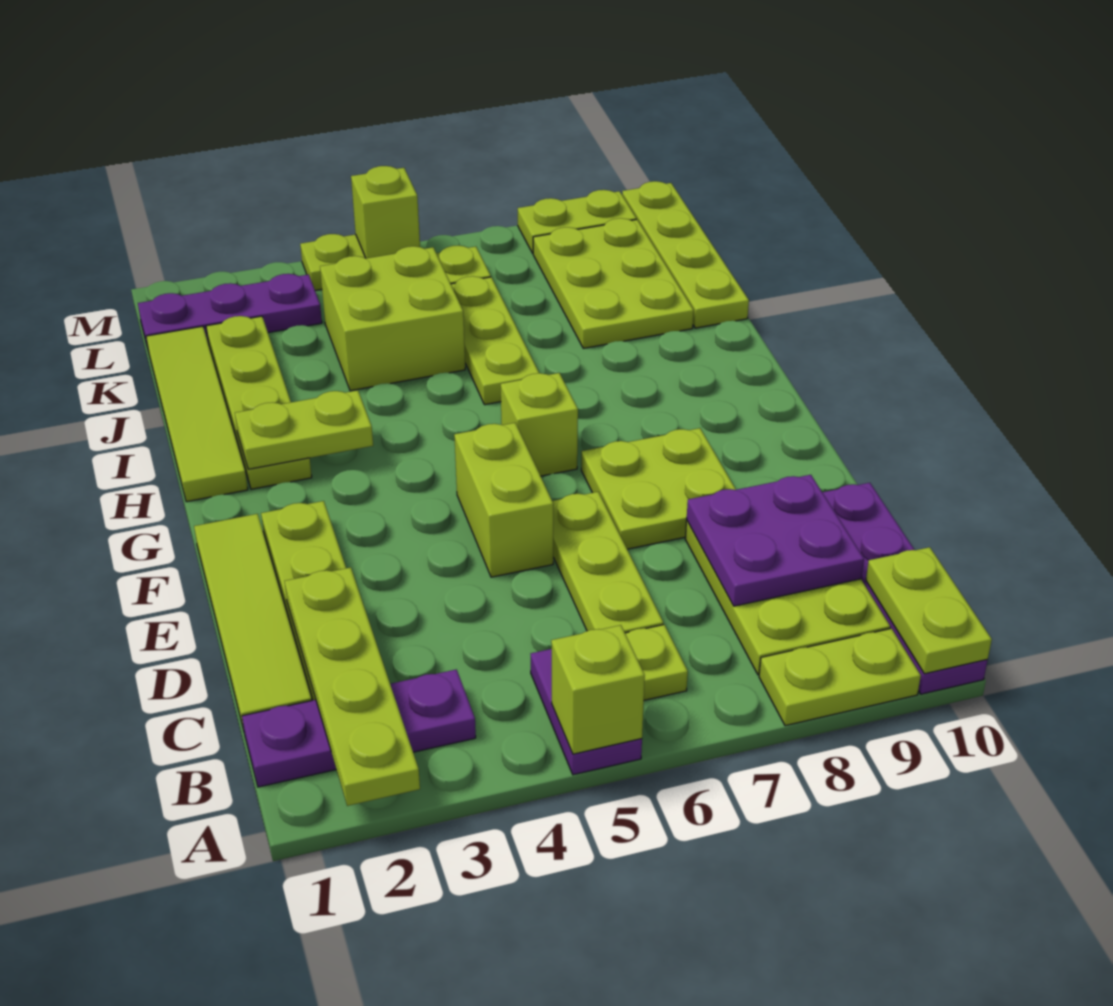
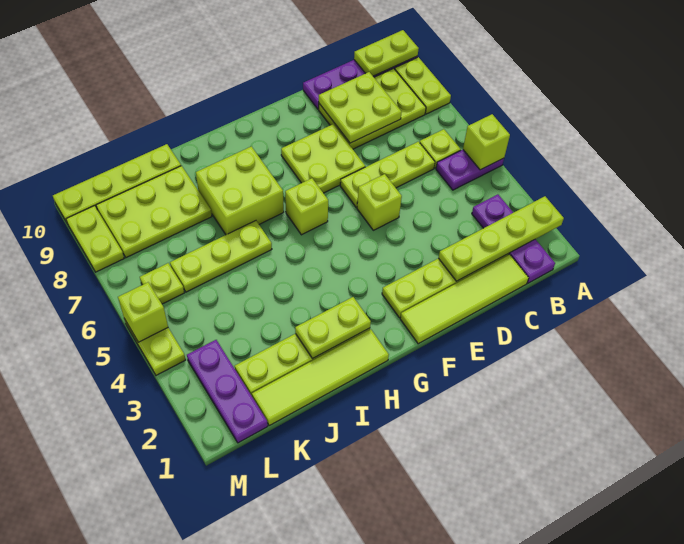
purple 2x2 plate [687,475,864,606] -> lime 2x2 plate [319,72,402,143]
lime 1x2 brick [454,423,553,577] -> lime 1x1 brick [357,174,402,230]
lime 1x2 plate [235,390,373,469] -> lime 1x2 plate turned to [295,297,371,359]
lime 2x2 brick [320,246,465,391] -> lime 2x2 brick moved to [196,146,284,235]

